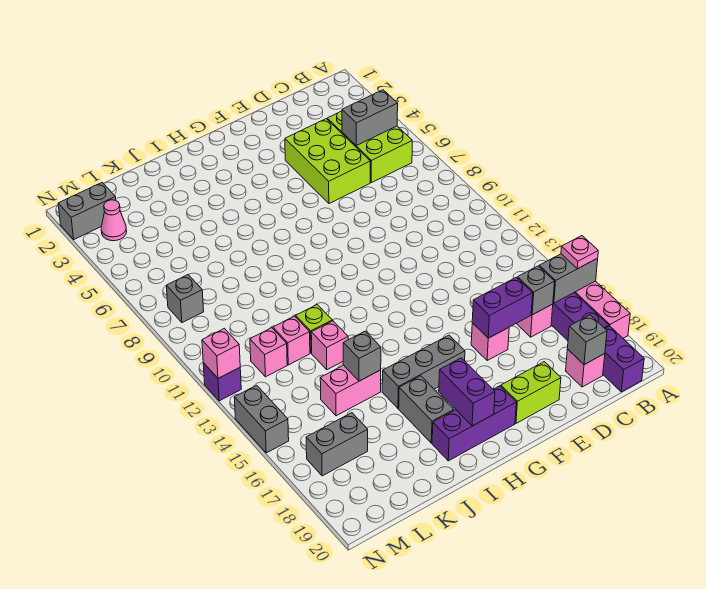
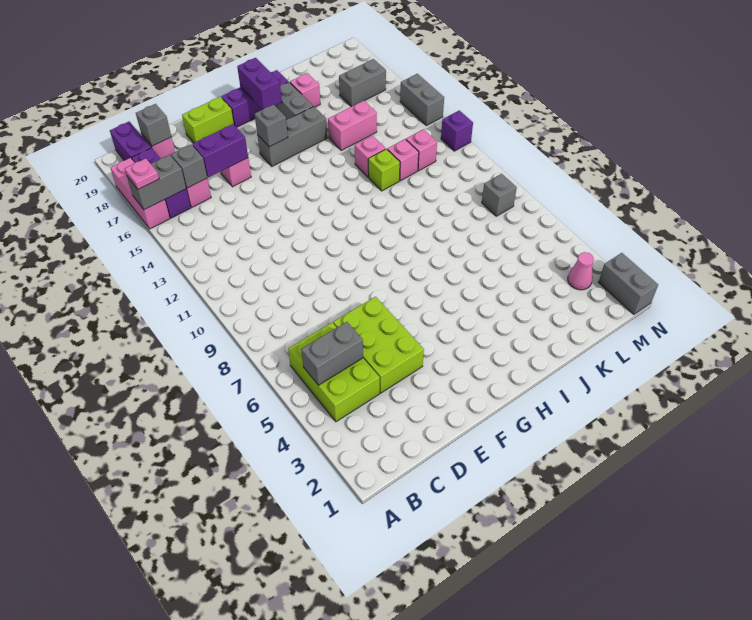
grey 1x1 brick [343,331,381,381] -> grey 1x1 brick moved to [255,104,288,147]
grey 1x2 brick [58,183,116,239] -> grey 1x2 brick turned to [599,253,658,314]
pink 1x1 brick [202,328,240,378] -> pink 1x1 brick moved to [290,73,320,107]

